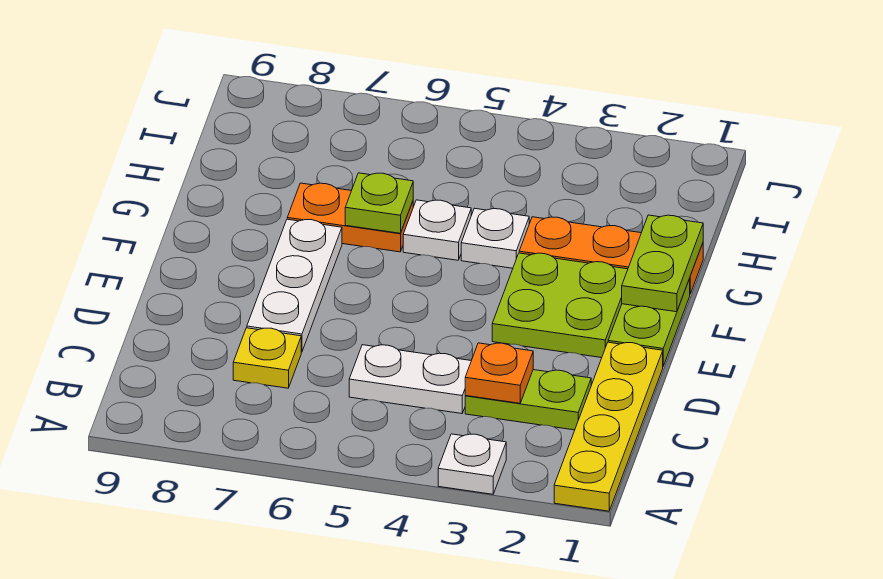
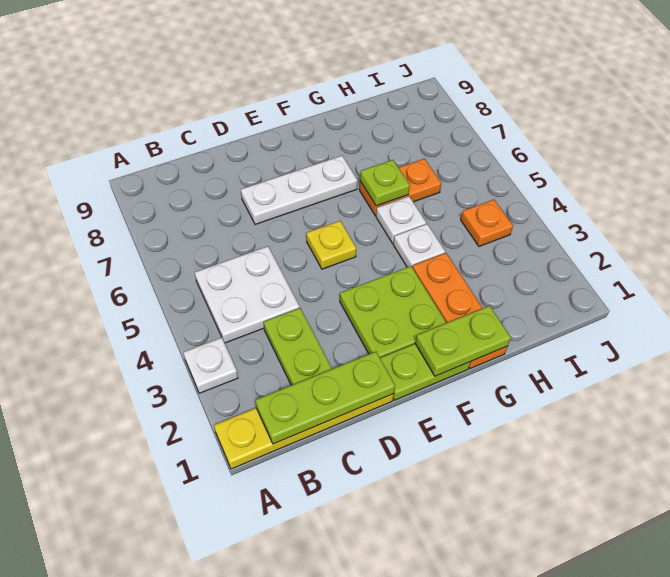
none -> lime 1x3 plate [255,352,395,444]
orange 1x1 plate [465,343,533,403] -> orange 1x1 plate moved to [461,200,513,246]
white 1x2 plate [349,345,471,414] -> white 2x2 plate [195,246,300,343]
yellow 1x1 plate [233,328,301,388] -> yellow 1x1 plate moved to [306,221,357,269]
orange 1x2 plate [287,183,413,252] -> orange 1x2 plate turned to [359,159,442,215]

